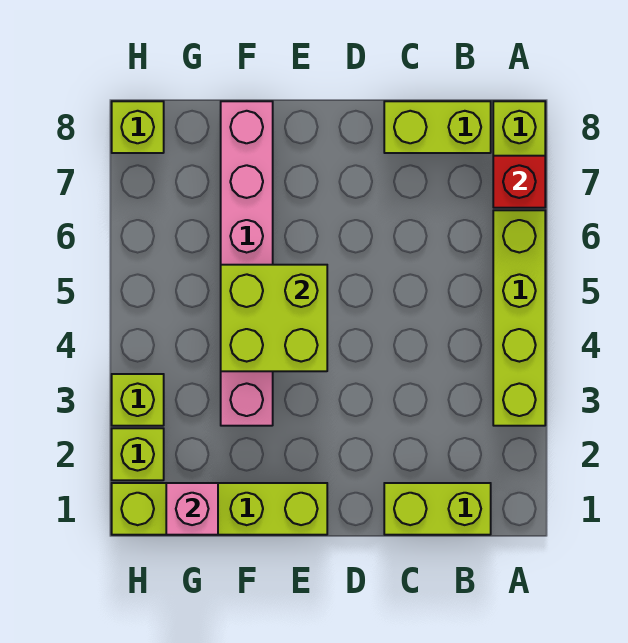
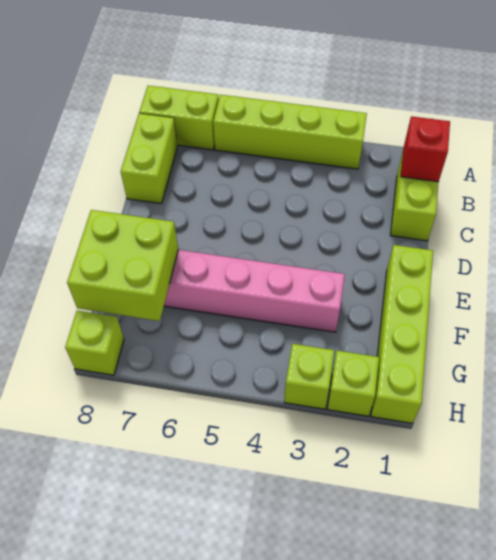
red 1x1 brick [493,156,545,208] -> red 1x1 brick moved to [401,116,450,182]
lime 2x2 brick [221,265,327,371] -> lime 2x2 brick moved to [67,210,178,321]
pink 1x1 brick [166,483,218,535] -> none

